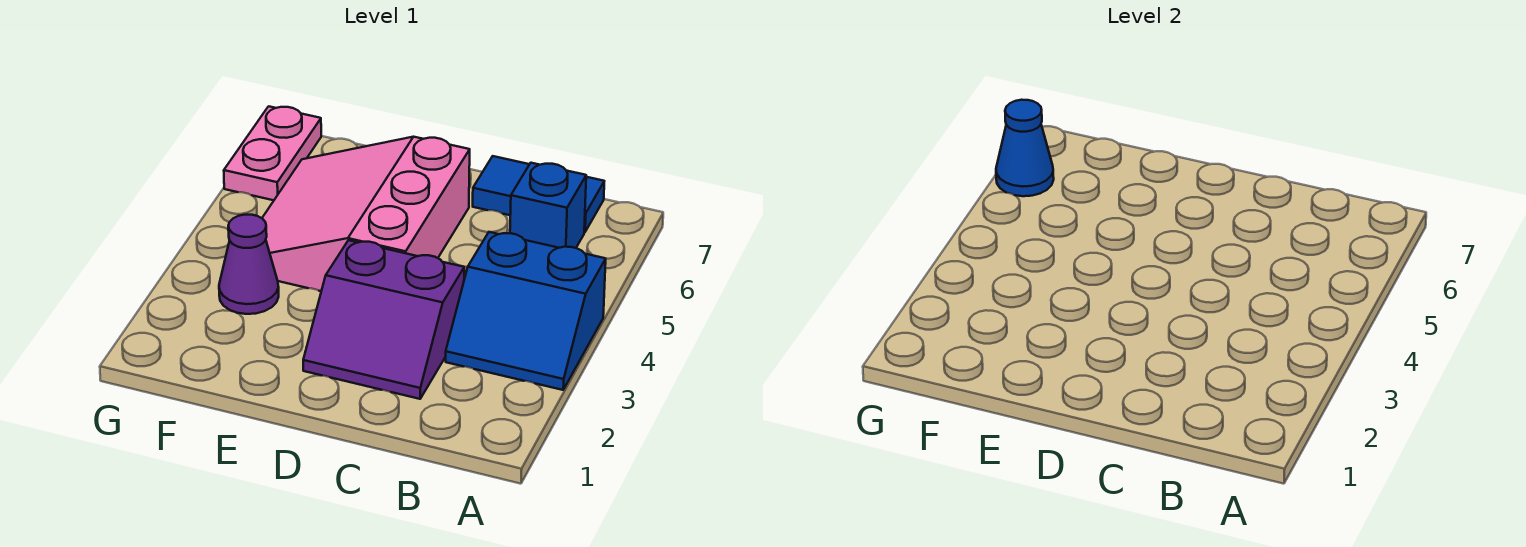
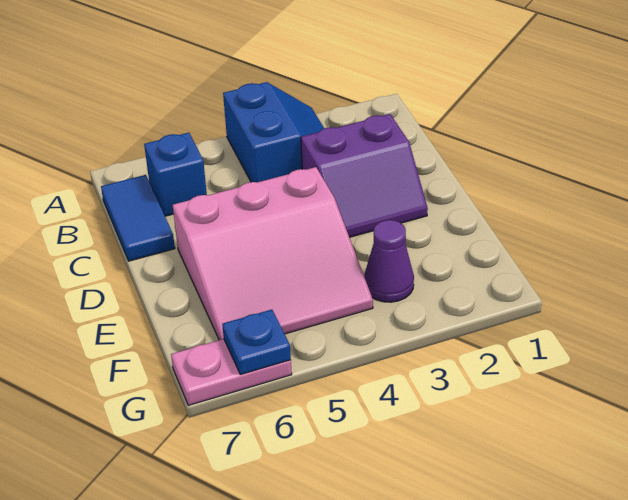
purple 2x2 slope [303,240,464,399] -> purple 2x2 slope turned to [301,114,428,237]
blue 1x1 cone [996,100,1054,196] -> blue 1x1 plate [222,310,291,375]

